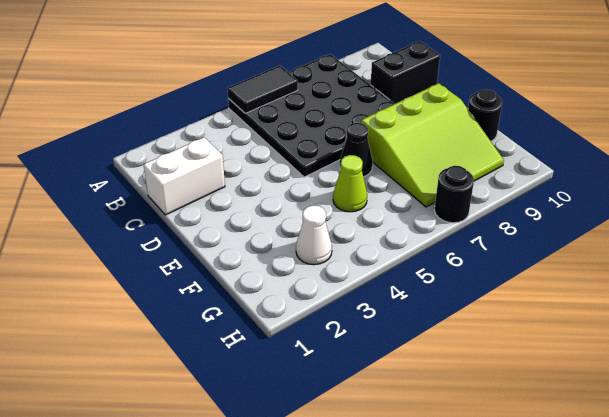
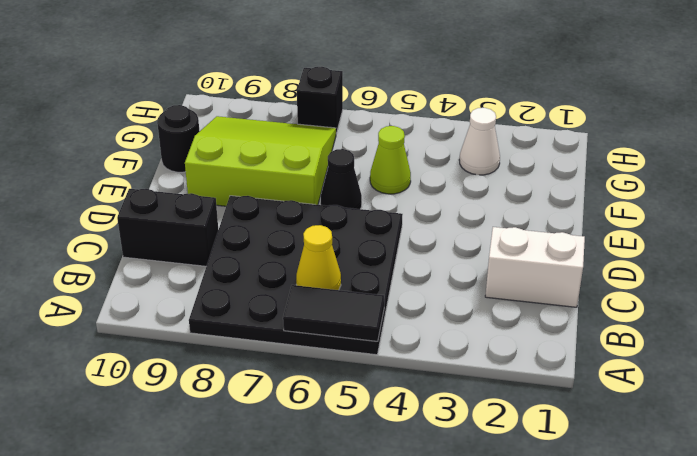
none -> yellow 1x1 cone [296,225,341,290]
black 1x1 round brick [434,166,474,223] -> black 1x1 brick [297,67,343,133]

